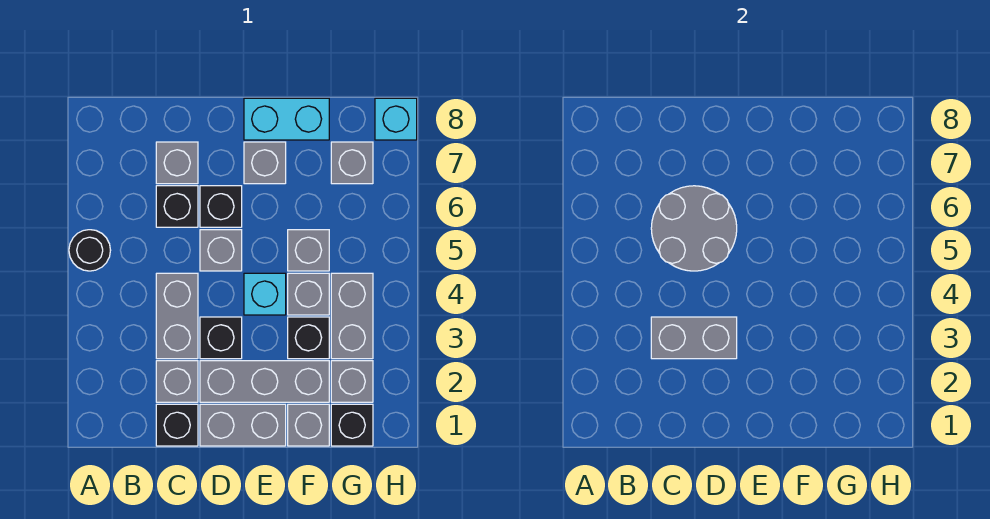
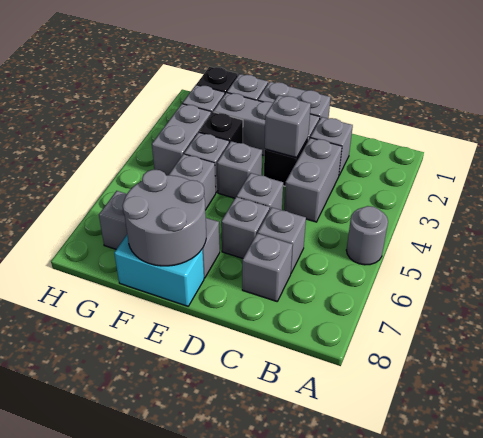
black 1x1 round brick [69,230,111,271] -> grey 1x1 round brick [346,206,388,265]
black 1x1 brick [156,404,198,446] -> none
grey 1x2 brick [651,317,737,359] -> grey 1x1 brick [265,95,311,158]
grey 2x2 round brick [651,186,737,271] -> grey 2x2 round brick moved to [122,170,206,266]
black 1x1 brick [156,186,198,227] -> grey 1x1 brick [258,207,306,273]
black 1x1 brick [200,186,242,227] -> grey 1x1 brick [221,197,270,258]
cyan 1x1 brick [244,273,286,315] -> grey 1x1 brick [217,141,262,198]
cyan 1x1 brick [375,98,417,140] -> none

